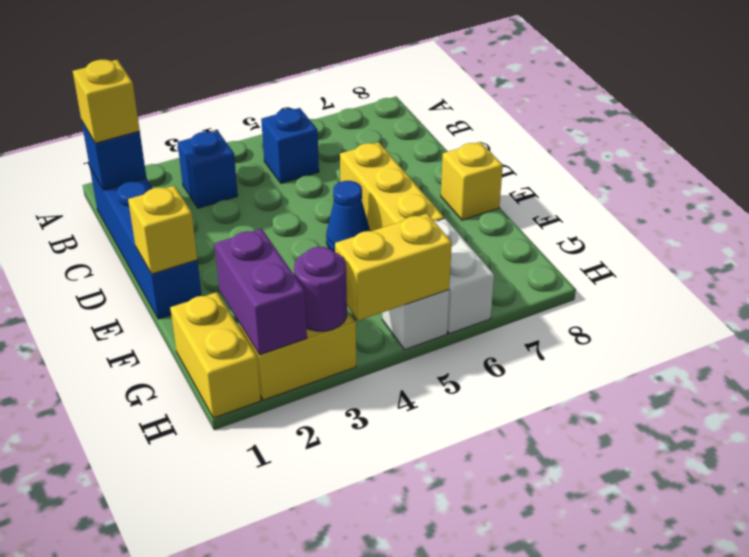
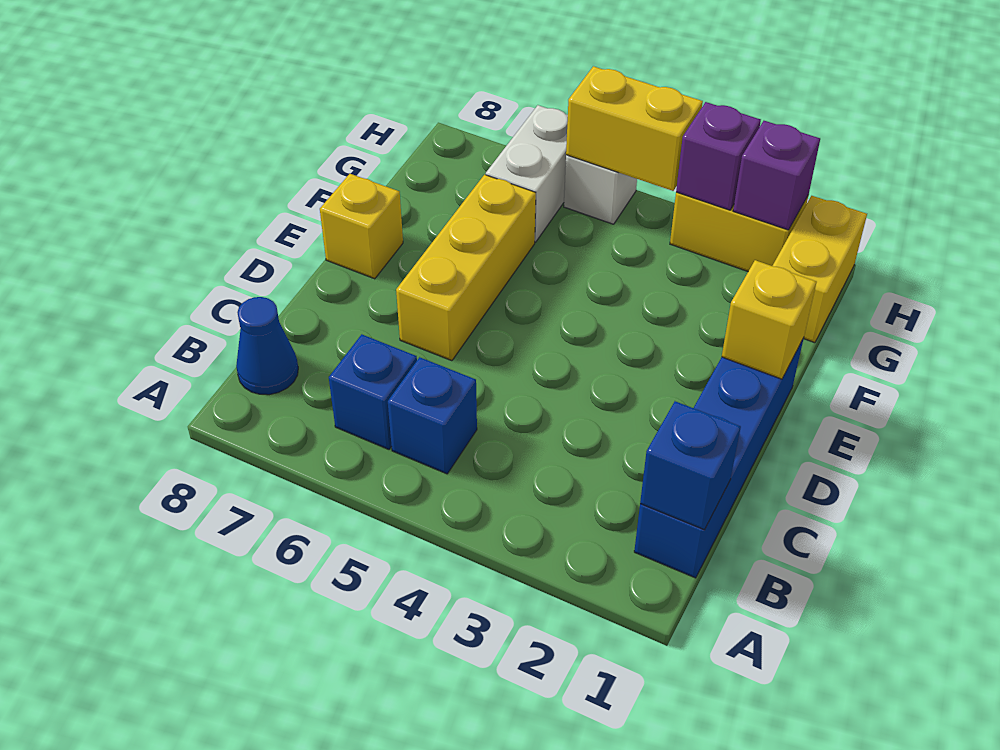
yellow 1x1 brick [73,60,140,143] -> none
blue 1x1 brick [178,131,238,208] -> blue 1x1 brick moved to [329,334,417,449]
blue 1x1 cone [326,181,370,252] -> blue 1x1 cone moved to [236,297,298,395]
purple 1x2 brick [215,229,307,355] -> purple 1x1 brick [733,121,820,230]
purple 1x1 round brick [294,247,347,331] -> purple 1x1 brick [676,102,761,210]

